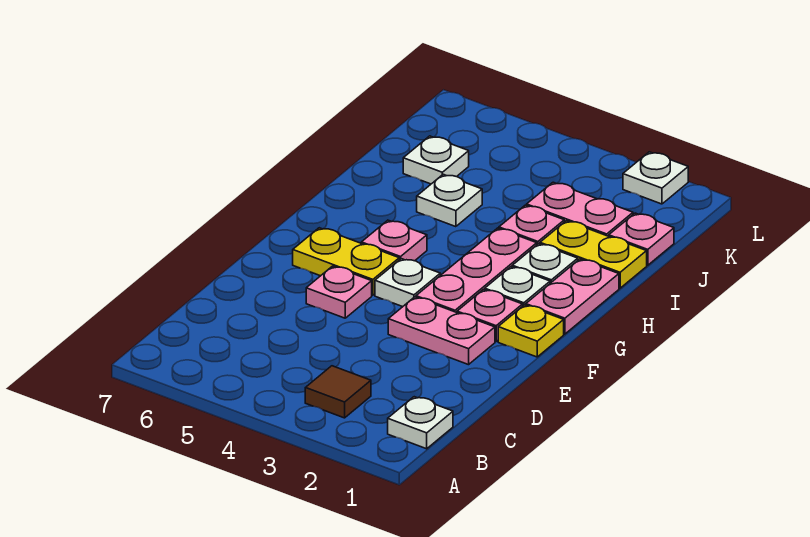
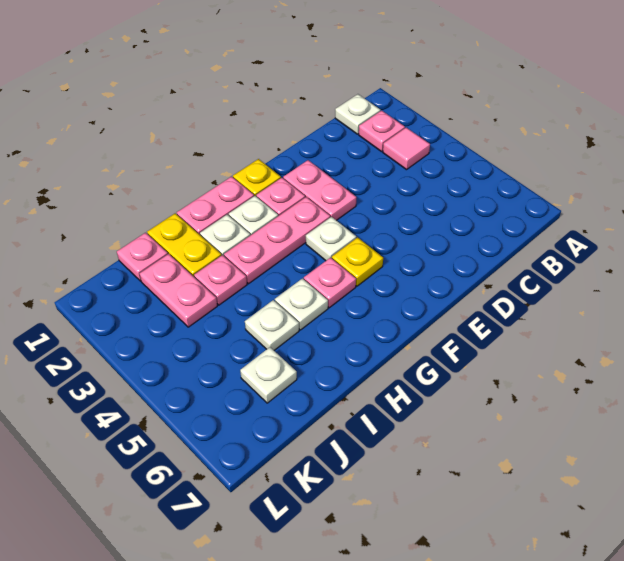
brown 1x1 tile [305,366,371,418] -> pink 1x1 tile [383,128,430,170]
pink 1x1 plate [306,266,372,318] -> pink 1x1 plate moved to [359,111,405,152]
yellow 1x2 plate [293,228,399,295] -> yellow 1x1 plate [332,237,383,286]
white 1x1 plate [623,152,688,204] -> white 1x1 plate moved to [275,278,328,330]

